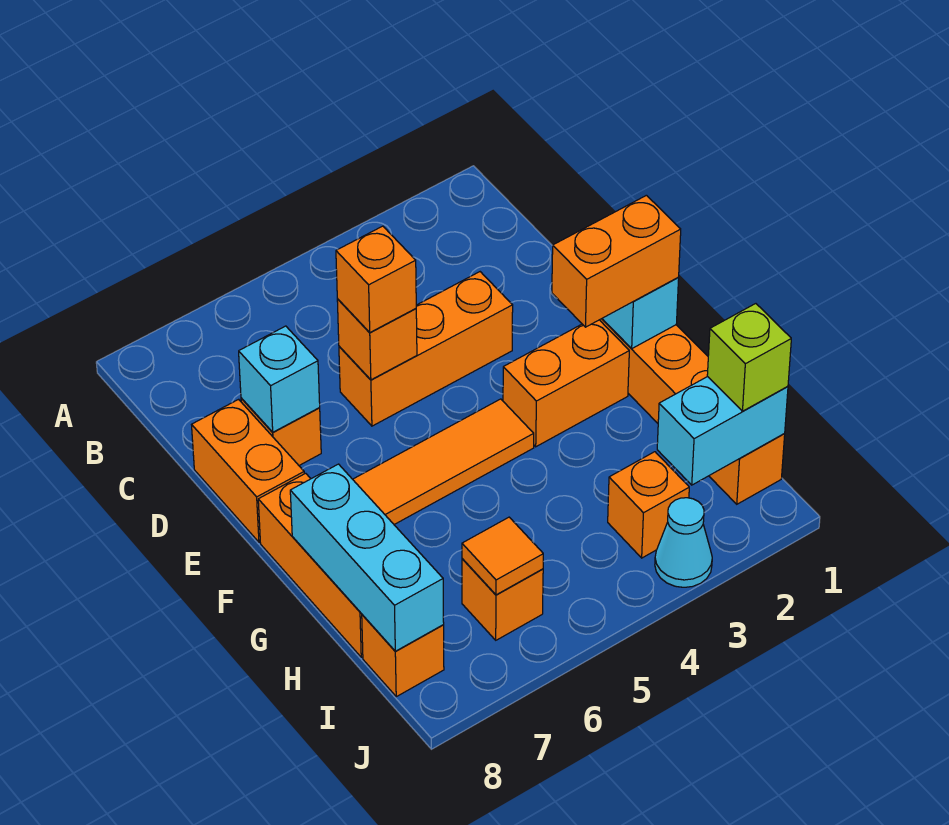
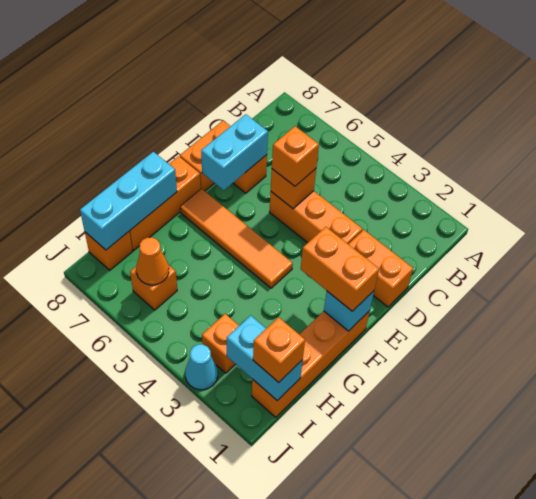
cyan 1x1 brick [239,326,320,432] -> cyan 1x2 brick [201,114,268,190]
orange 1x2 brick [503,320,629,447] -> orange 1x2 brick moved to [349,230,413,307]
lime 1x1 brick [707,304,791,411] -> orange 1x1 brick [253,317,305,382]
orange 1x1 tile [462,517,543,595] -> orange 1x1 cone [136,237,169,285]

